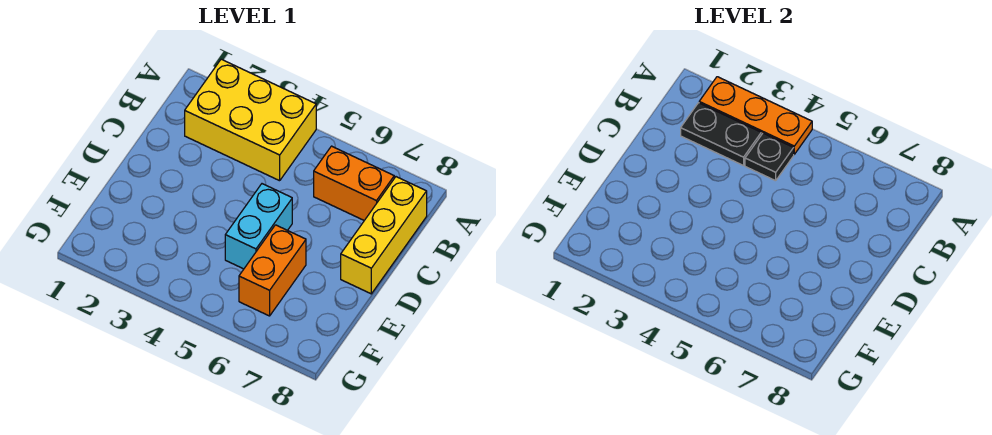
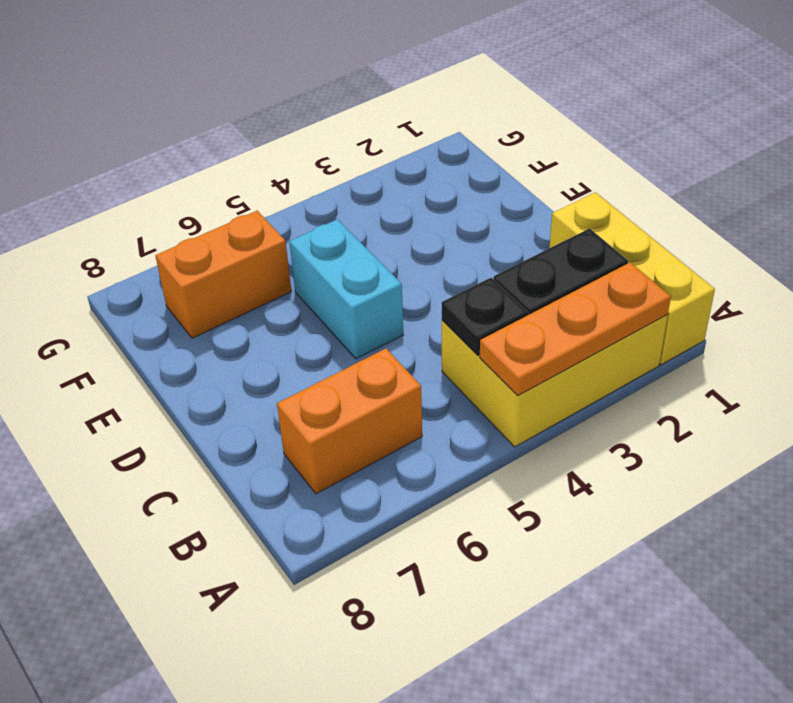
yellow 1x3 brick [341,177,427,294] -> yellow 1x3 brick moved to [549,192,715,365]
orange 1x2 brick [239,225,306,316] -> orange 1x2 brick turned to [155,211,291,338]

